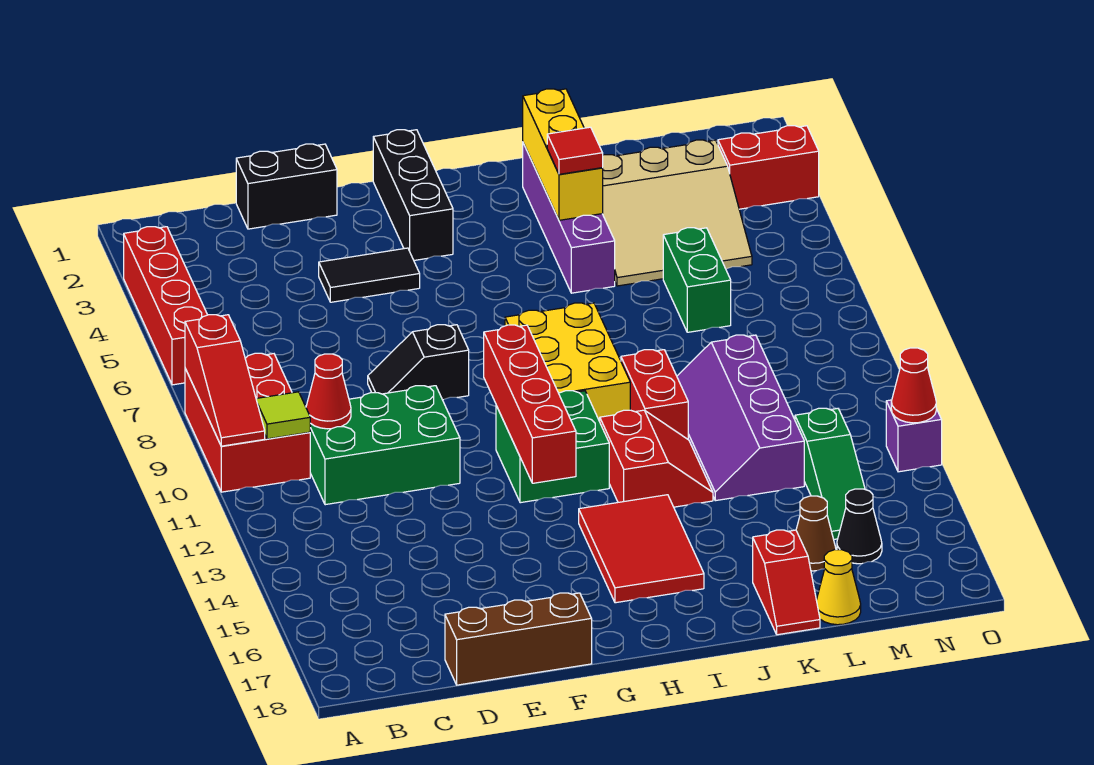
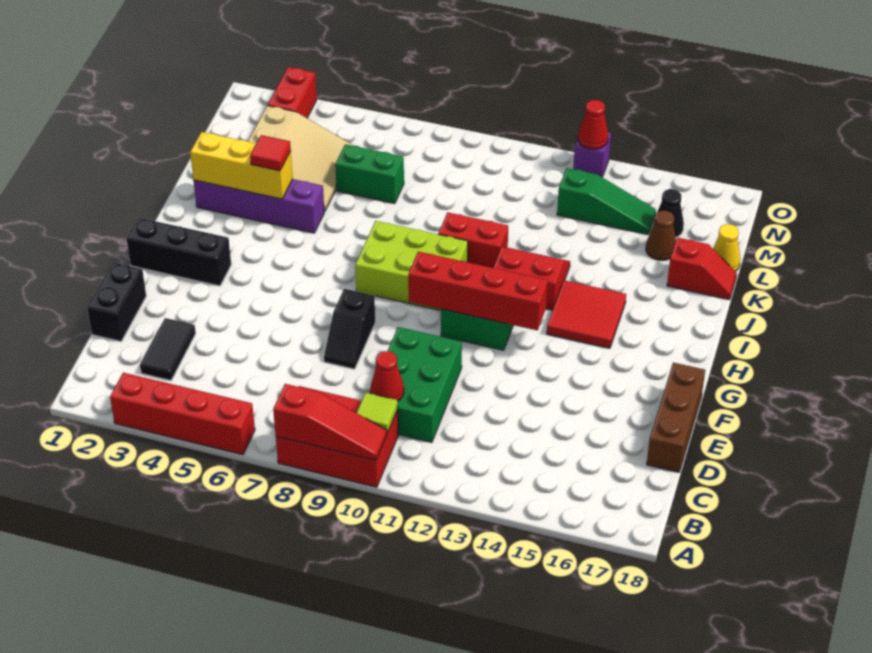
black 1x2 tile [319,248,420,302] -> black 1x2 tile moved to [140,318,196,380]
yellow 2x3 brick [505,303,630,421] -> lime 2x3 brick [355,221,468,310]
red 2x3 tile [579,495,704,603] -> red 2x2 tile [547,280,626,348]
purple 2x4 slope [677,335,804,501] -> none

